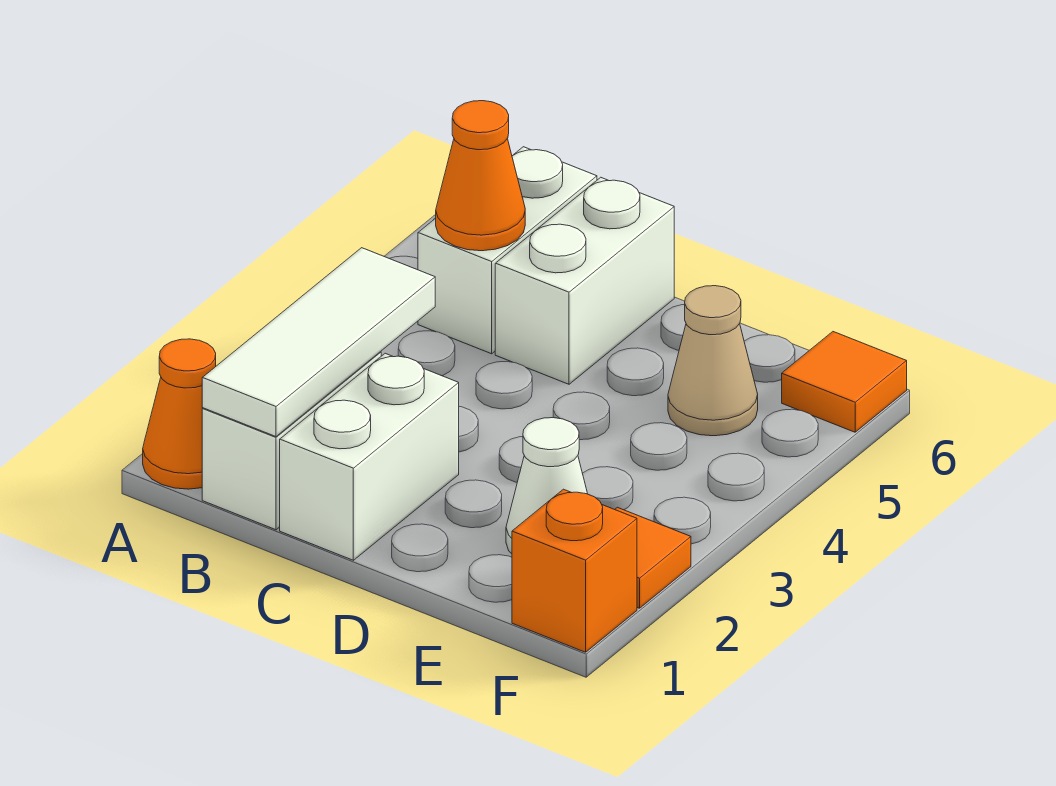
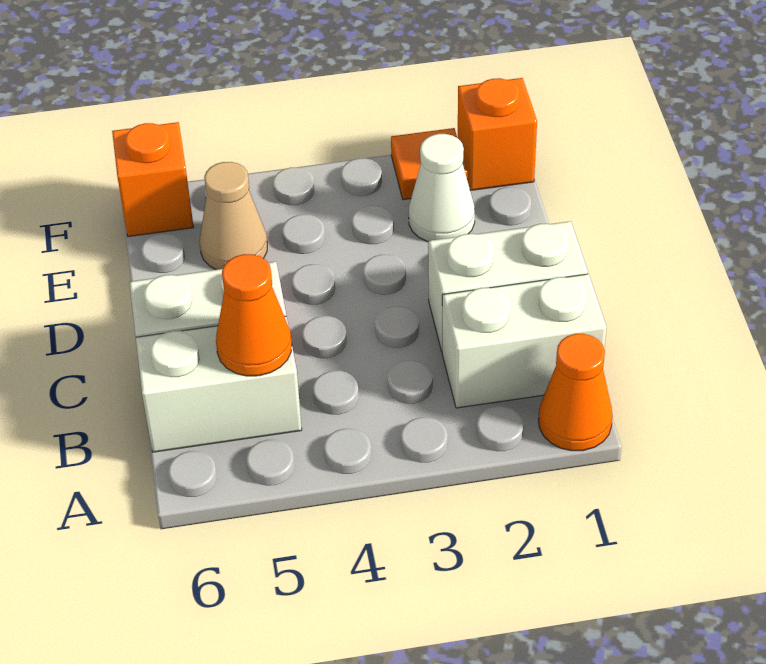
white 1x3 tile [202,248,435,437] -> none
orange 1x1 tile [782,332,907,432] -> orange 1x1 brick [112,122,194,237]

